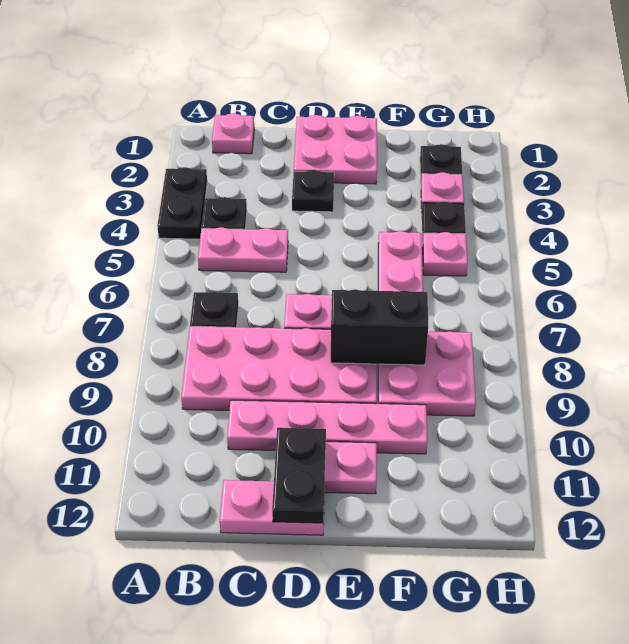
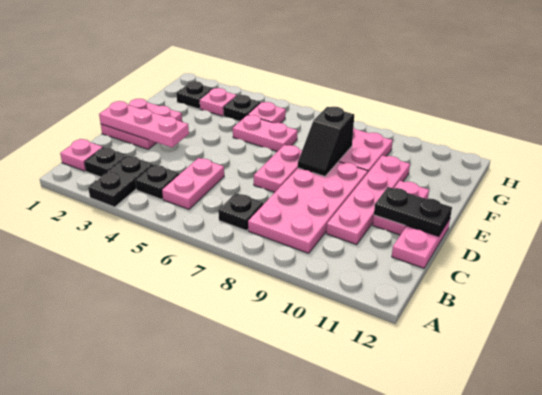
black 1x2 plate [157,167,207,239] -> black 1x2 plate turned to [88,156,153,207]
none -> pink 1x3 plate [99,101,189,147]
black 1x1 plate [292,170,334,212] -> black 1x1 plate moved to [85,147,127,177]
black 1x2 brick [331,289,428,365] -> black 1x2 slope [298,107,354,176]

